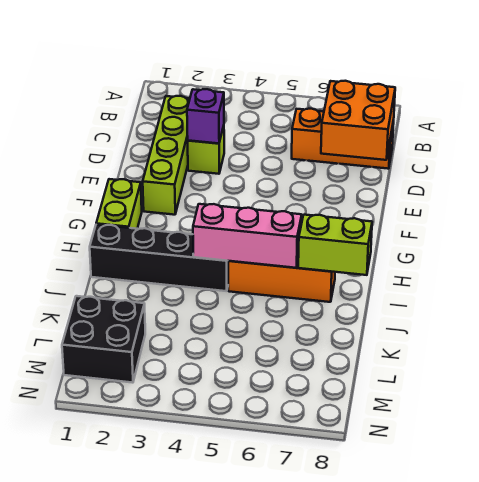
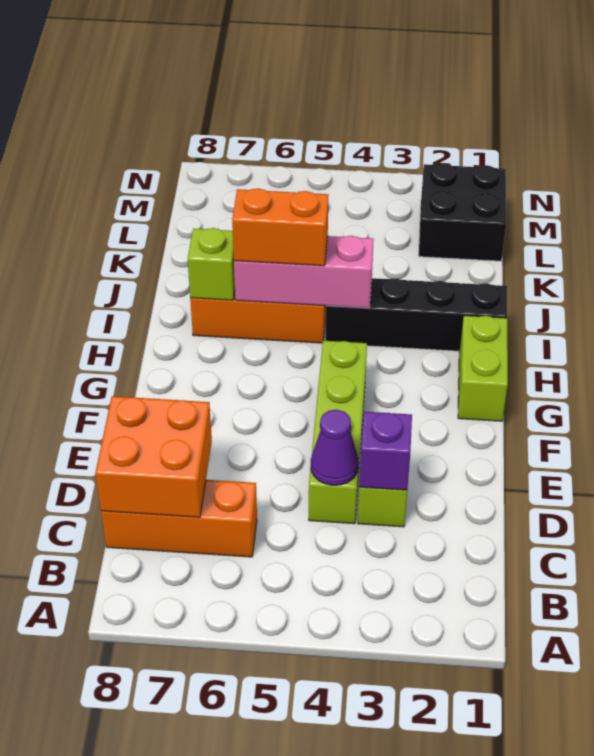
lime 1x4 brick [143,96,190,215] -> lime 1x4 brick moved to [309,340,367,524]
none -> purple 1x1 cone [311,410,358,485]
none -> orange 1x2 brick [232,188,328,266]
lime 1x2 brick [298,215,372,275] -> lime 1x1 brick [188,228,235,300]

